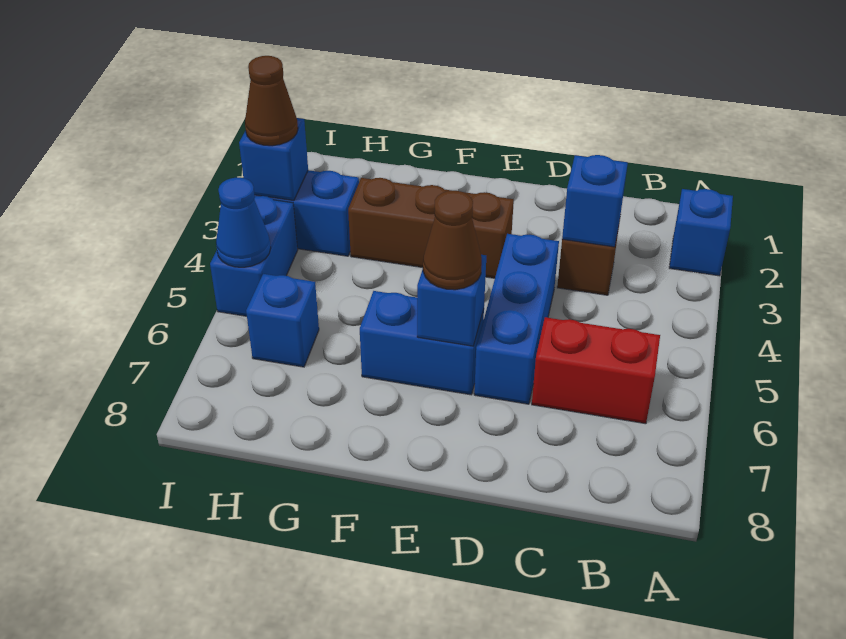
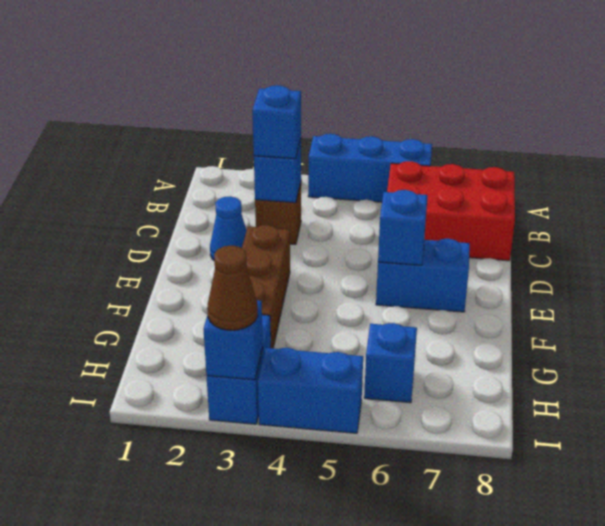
blue 1x1 brick [669,189,733,276] -> blue 1x1 brick moved to [252,85,301,159]
red 1x2 brick [532,317,660,424] -> red 2x3 brick [387,161,515,261]
blue 1x3 brick [474,234,559,404] -> blue 1x3 brick moved to [308,134,432,202]
blue 1x2 brick [360,291,484,395] -> blue 1x2 brick turned to [376,239,470,312]
brown 1x1 cone [423,191,482,290] -> none
blue 1x1 cone [216,178,271,267] -> blue 1x1 cone moved to [210,196,247,260]

